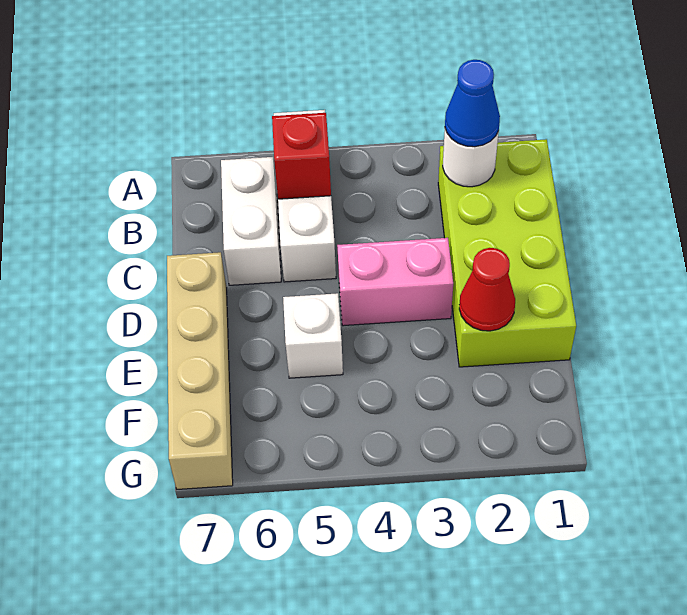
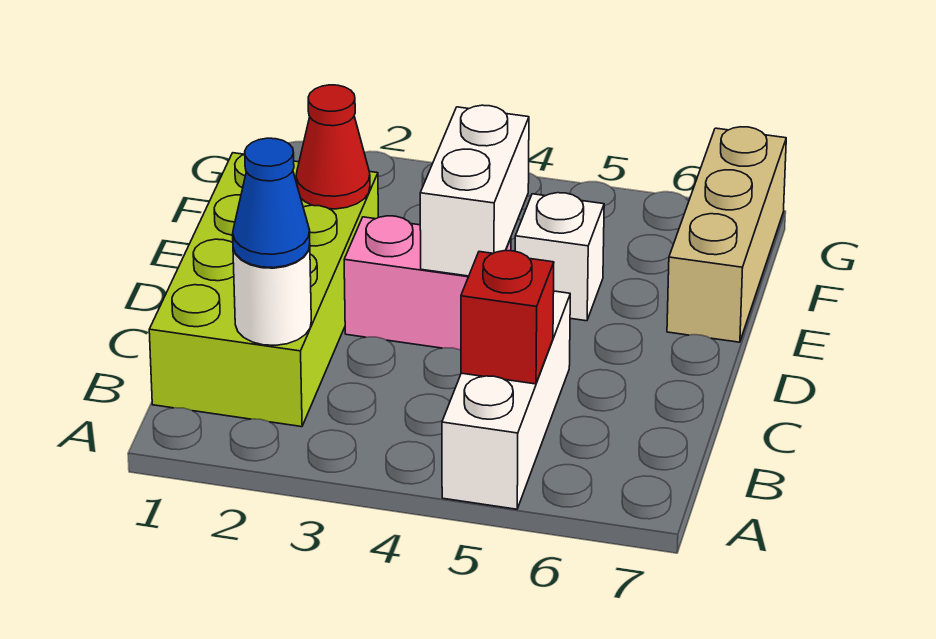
white 1x2 brick [221,157,281,285] -> white 1x2 brick moved to [420,105,529,276]
tan 1x4 brick [167,252,233,489] -> tan 1x3 brick [667,127,786,342]

